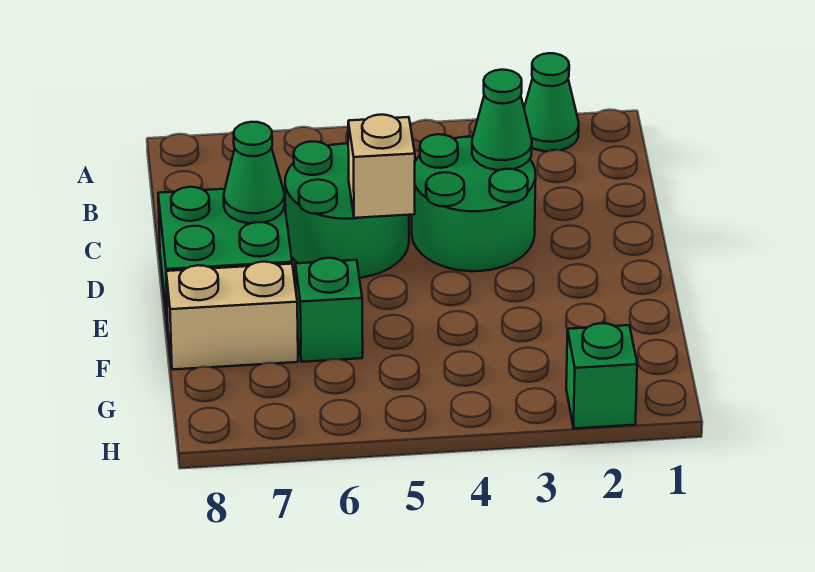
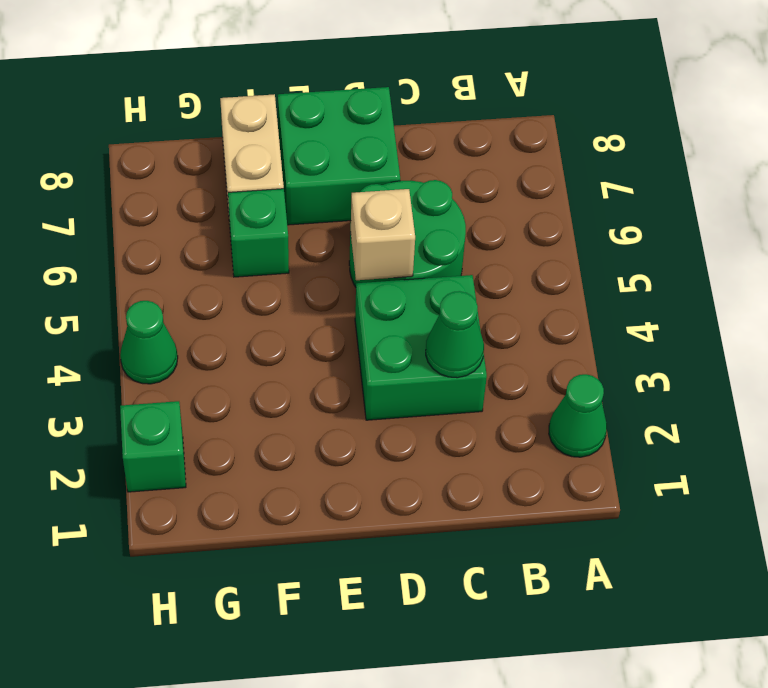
green 2x2 round brick [412,134,536,271] -> green 2x2 brick [355,275,487,420]
green 1x1 cone [224,122,285,223] -> green 1x1 cone moved to [120,301,178,384]

